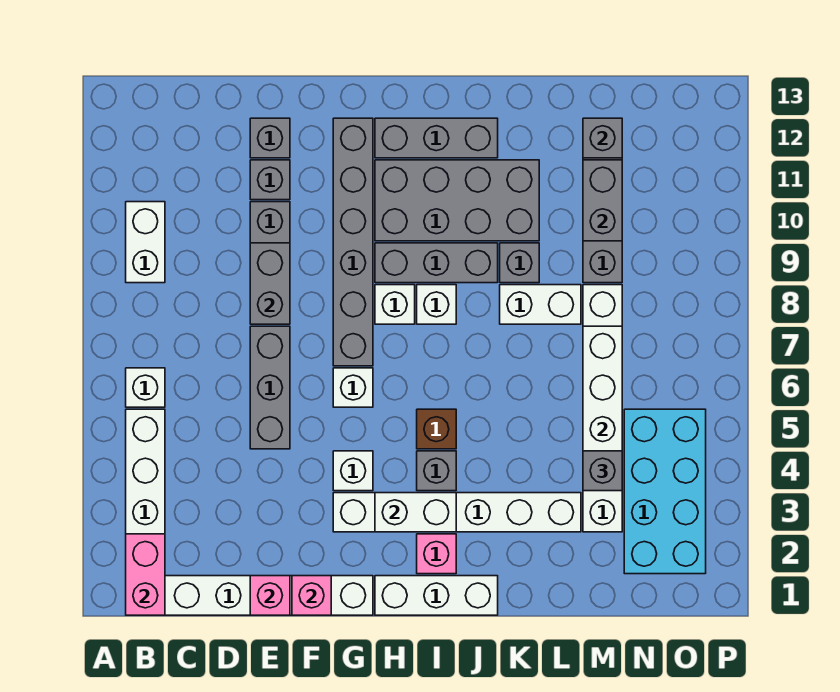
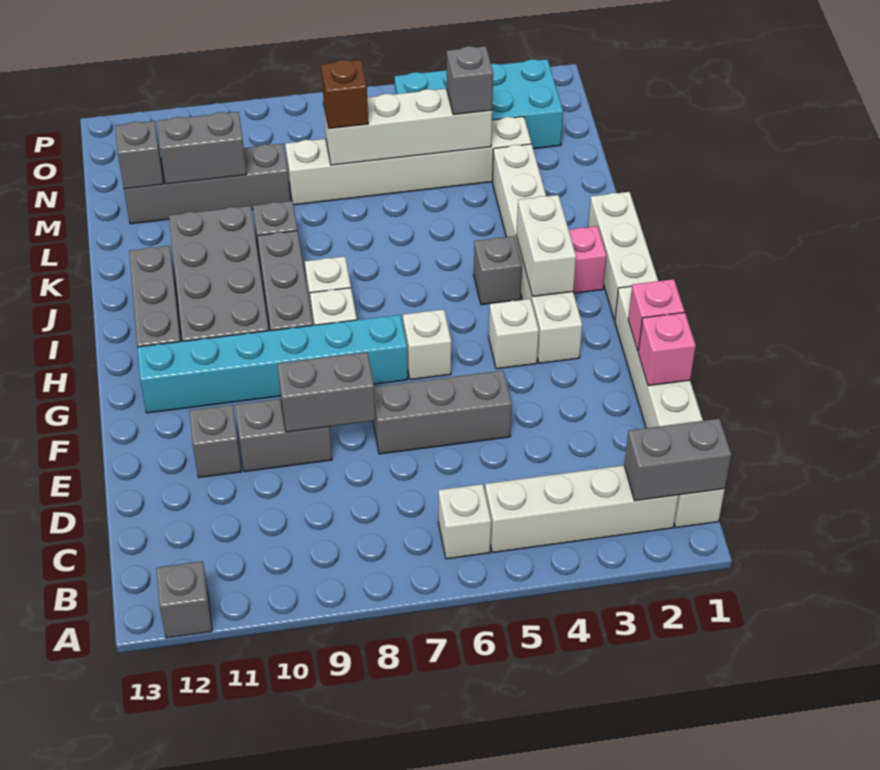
pink 1x2 brick [126,534,165,615] -> grey 1x2 brick [624,419,731,501]
white 1x2 brick [126,202,165,283] -> none
grey 1x1 brick [250,118,290,158] -> grey 1x1 brick moved to [156,561,212,638]
grey 1x6 brick [333,118,373,366] -> cyan 1x6 brick [137,315,408,413]
brown 1x1 brick [417,409,456,449] -> brown 1x1 brick moved to [321,60,368,129]
white 1x2 brick [500,285,581,324] -> none

